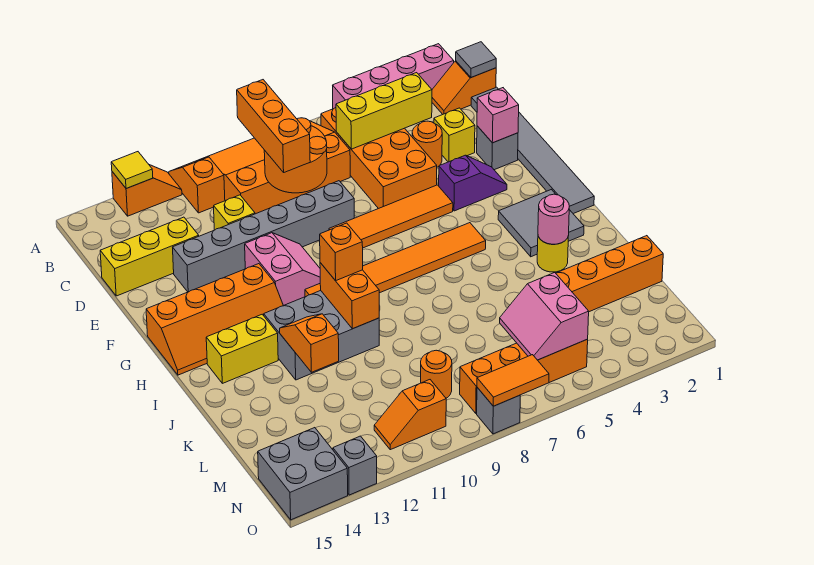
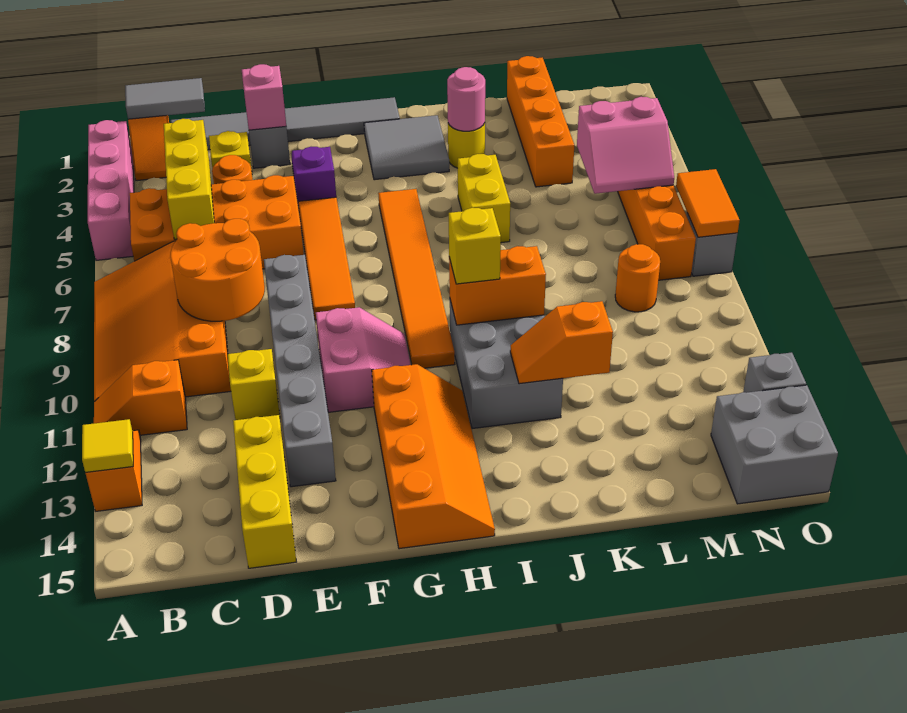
grey 1x1 tile [456,42,496,77] -> grey 1x2 tile [125,78,205,119]
orange 1x3 brick [237,80,310,172] -> none
pink 2x2 slope [245,233,320,305] -> pink 2x2 slope turned to [316,307,411,412]
orange 1x1 brick [320,223,363,281] -> yellow 1x1 brick [449,208,501,284]
yellow 1x2 brick [206,314,278,383] -> yellow 1x2 brick moved to [458,154,510,243]
orange 1x2 slope [374,380,446,450] -> none

